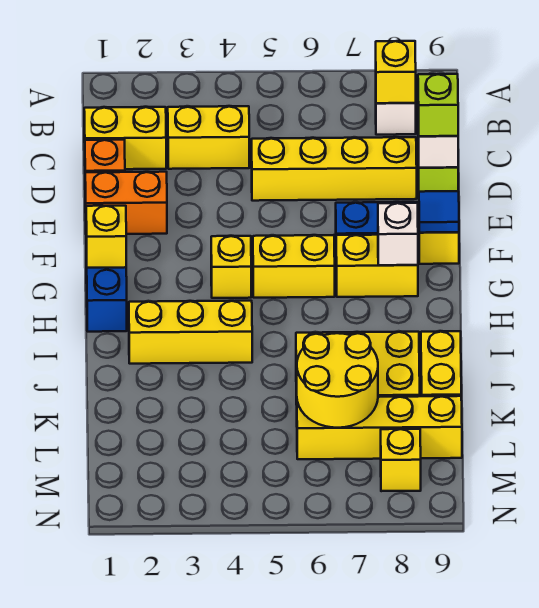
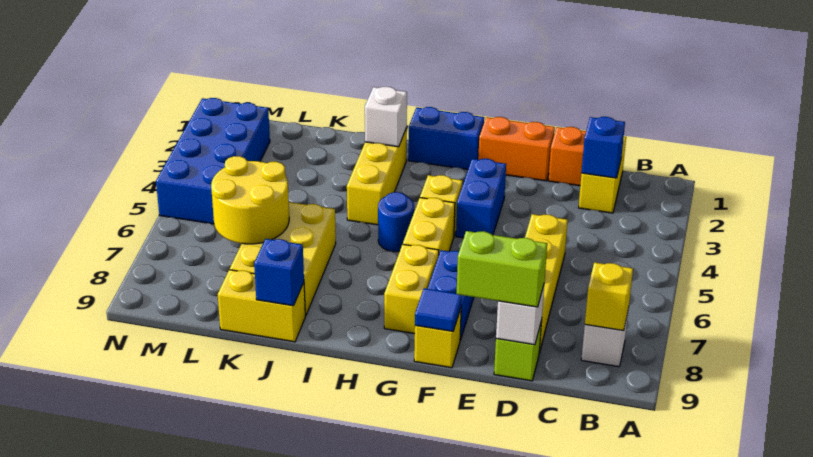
none -> blue 1x1 brick [582,117,625,178]
yellow 1x2 brick [168,106,249,169] -> none
lime 1x1 brick [418,74,458,136] -> lime 1x2 brick [457,231,547,307]
orange 1x2 brick [85,172,167,234] -> orange 1x2 brick turned to [478,117,555,181]
none -> blue 1x2 brick [456,159,506,238]
yellow 1x1 brick [86,206,126,268] -> none
white 1x1 brick [378,203,418,265] -> white 1x1 brick moved to [365,87,407,147]
none -> blue 1x1 round brick [378,192,414,252]
none -> blue 1x1 brick [254,239,304,306]
yellow 1x4 brick [297,396,462,459] -> none
none -> blue 2x4 brick [156,98,270,224]
yellow 1x1 brick [381,429,421,491] -> none

